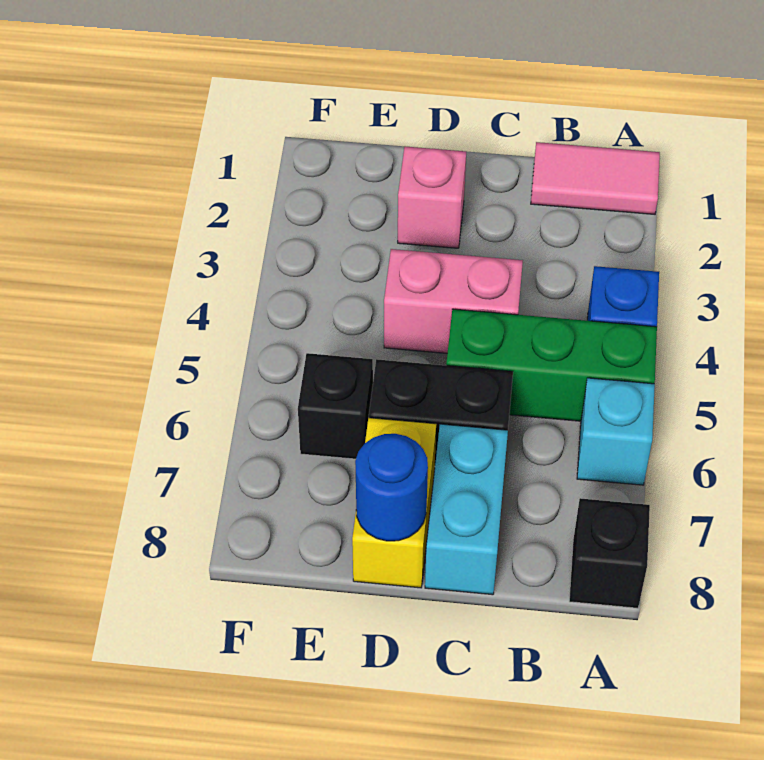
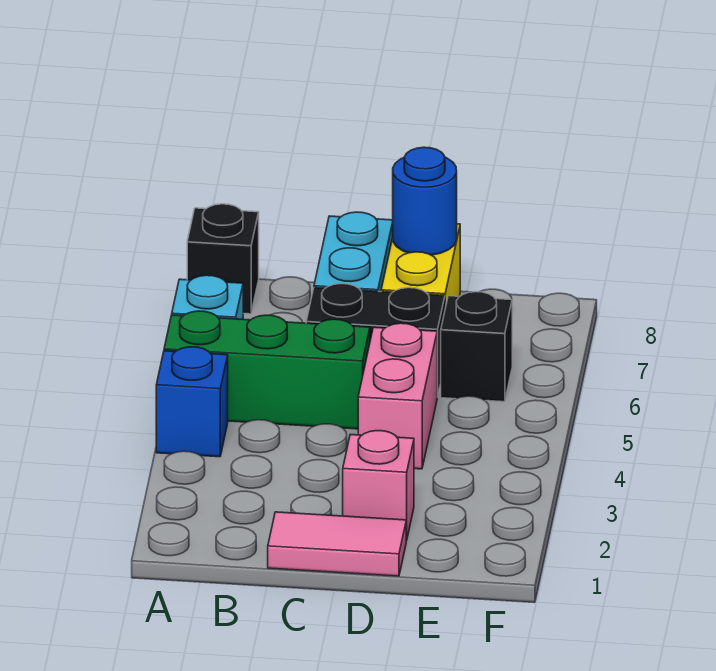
pink 1x2 tile [531,142,660,214] -> pink 1x2 tile moved to [268,512,406,576]
pink 1x2 brick [384,249,523,353] -> pink 1x2 brick turned to [358,323,437,469]

